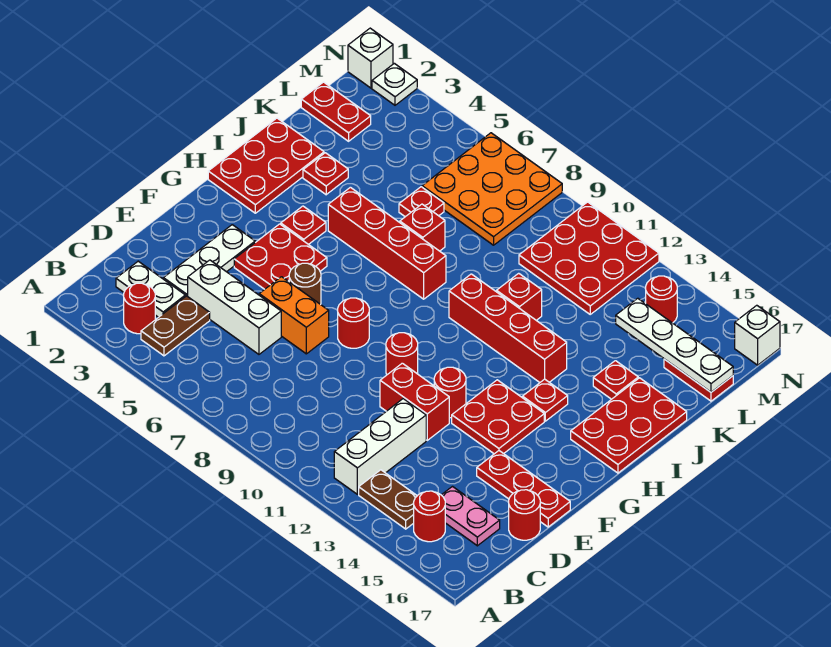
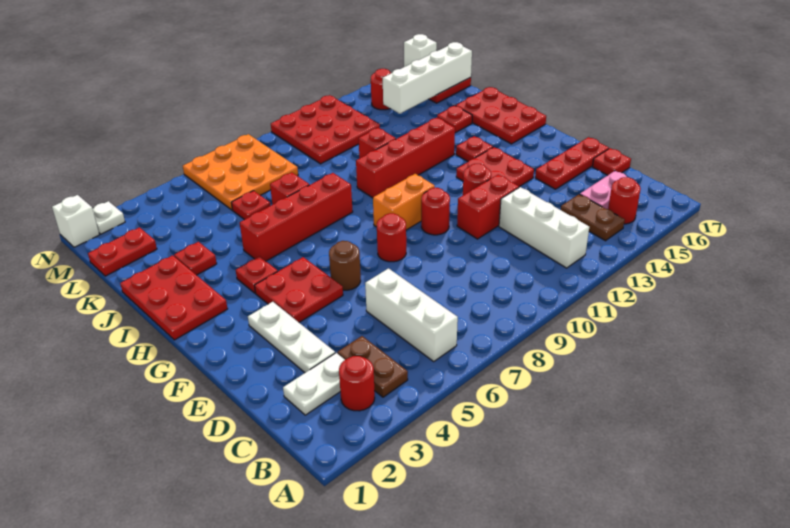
brown 1x2 plate [359,470,417,529] -> brown 1x2 plate turned to [561,194,625,241]
white 1x3 brick [188,260,281,354] -> white 1x3 brick turned to [365,269,458,361]
red 1x1 round brick [509,490,540,540] -> red 1x1 plate [593,148,631,175]
orange 1x2 brick [259,277,329,354] -> orange 1x2 brick moved to [373,174,435,230]
white 1x4 plate [616,298,733,392] -> white 1x4 brick [383,42,472,114]

